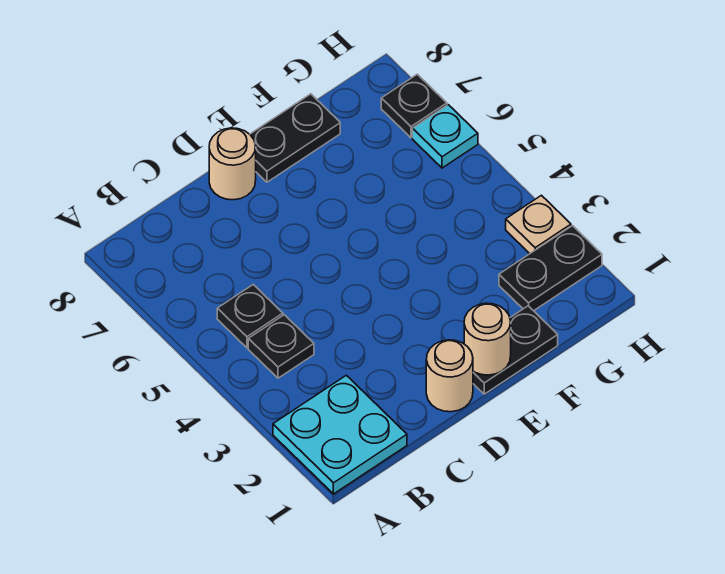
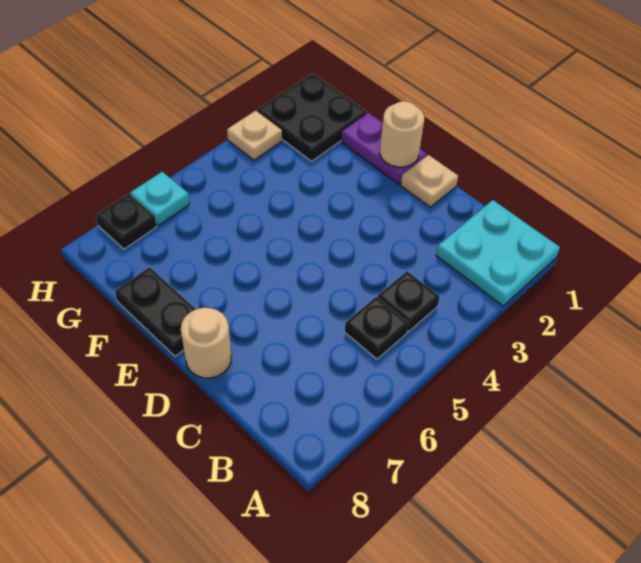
tan 1x1 round brick [426,340,473,412] -> tan 1x1 plate [401,155,458,207]
black 1x2 plate [473,306,558,394] -> purple 1x2 plate [341,113,427,184]
black 1x2 plate [499,226,602,311] -> black 2x2 plate [257,73,367,161]

